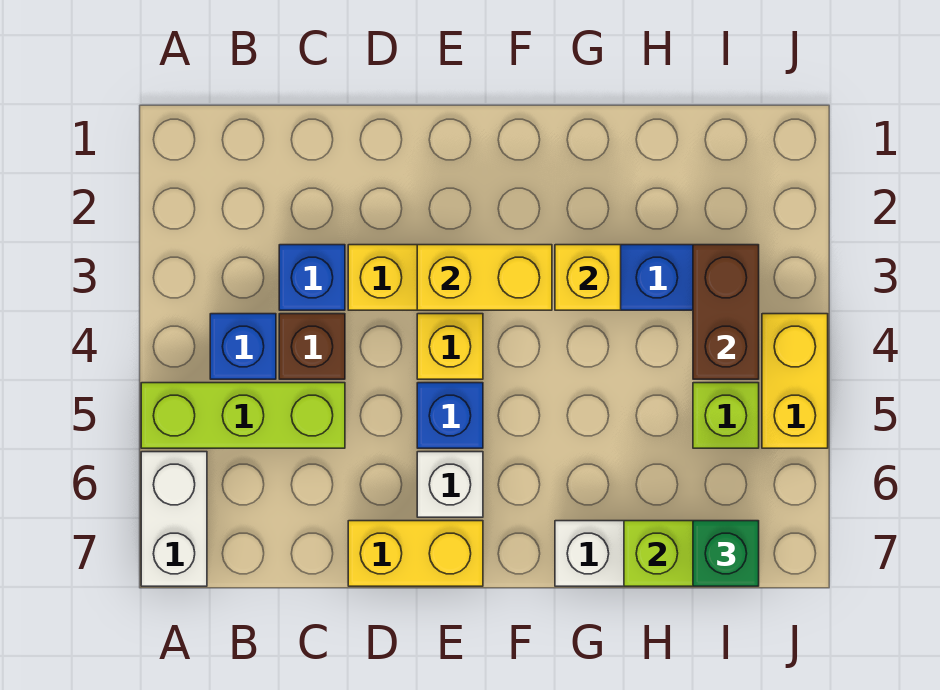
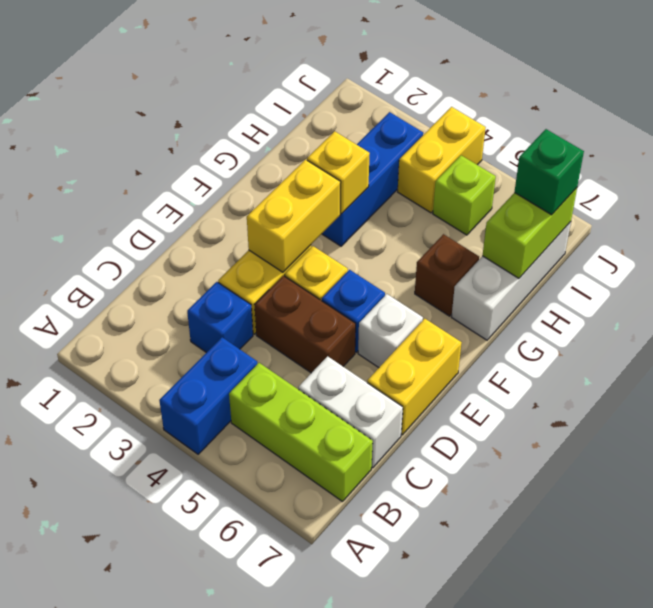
lime 1x3 brick [141,383,345,448] -> lime 1x3 brick turned to [229,363,373,502]
white 1x2 brick [141,452,207,586] -> white 1x2 brick moved to [298,356,403,468]
blue 1x1 brick [210,314,276,379] -> blue 1x2 brick [159,337,257,454]
brown 1x1 brick [279,314,345,379] -> brown 1x1 brick moved to [415,234,479,316]
brown 1x2 brick [693,245,759,379] -> brown 1x2 brick moved to [255,276,356,373]
yellow 1x2 brick [762,314,828,448] -> yellow 1x2 brick turned to [398,107,486,213]

